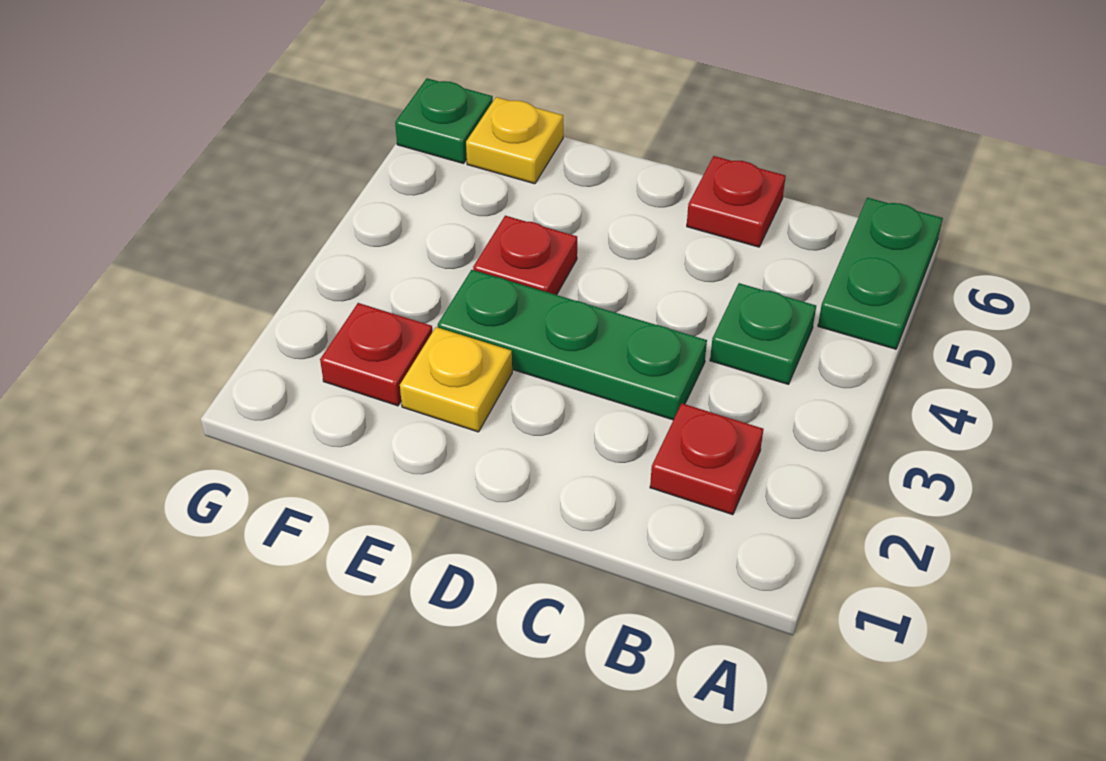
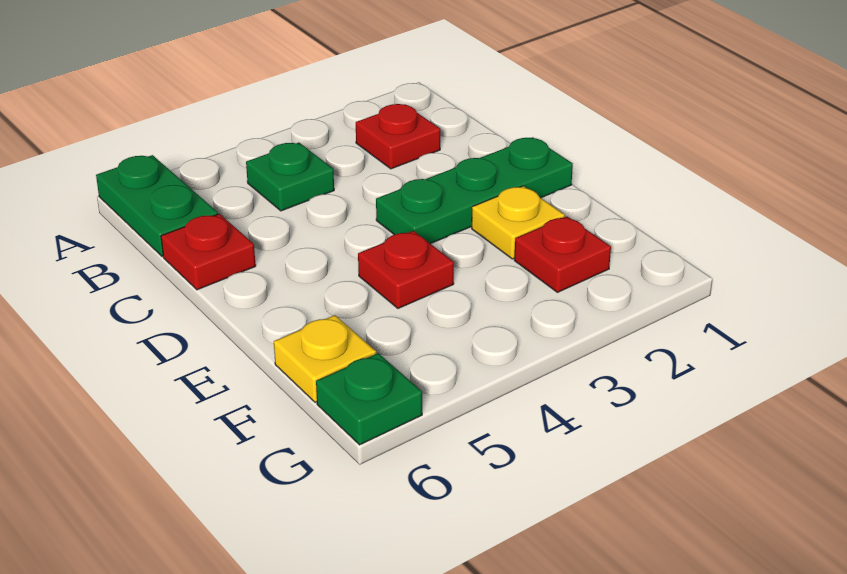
green 1x2 plate [818,198,943,349] -> green 1x2 plate turned to [96,155,218,256]
green 1x3 plate [438,270,707,420] -> green 1x3 plate turned to [376,137,573,244]

